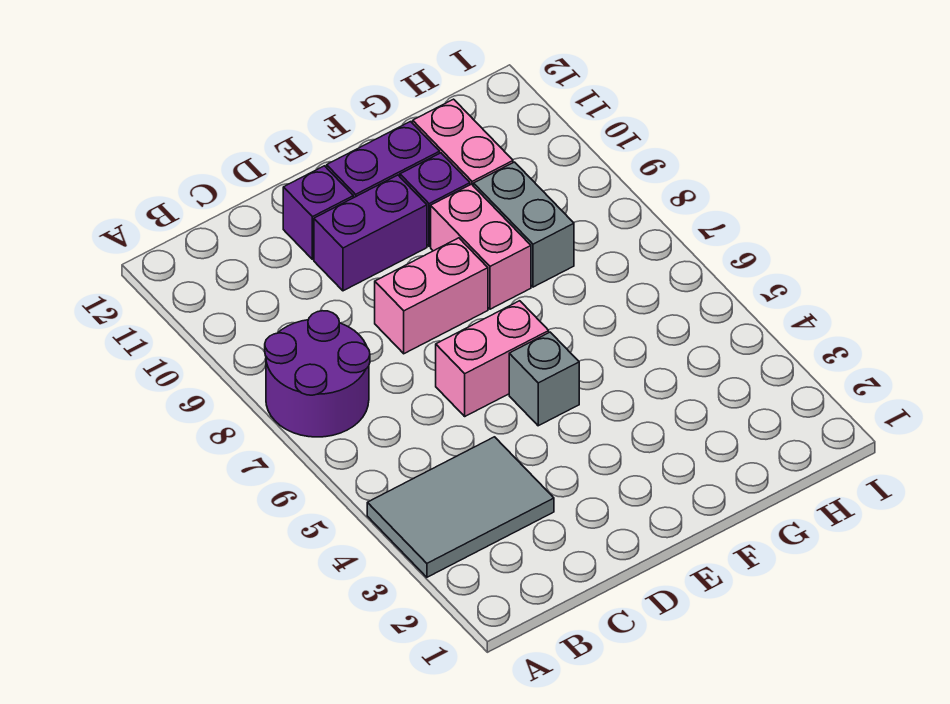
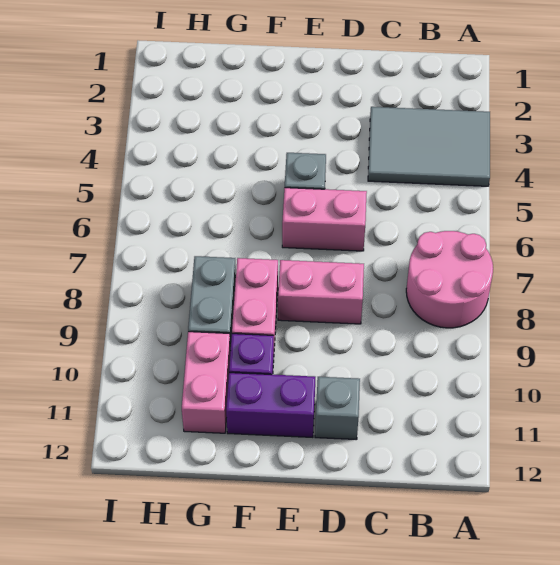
purple 2x2 round brick [265,311,370,437] -> pink 2x2 round brick [406,231,493,328]
purple 1x2 brick [314,175,427,291] -> none
purple 1x1 brick [283,166,353,259] -> grey 1x1 brick [315,377,360,440]

